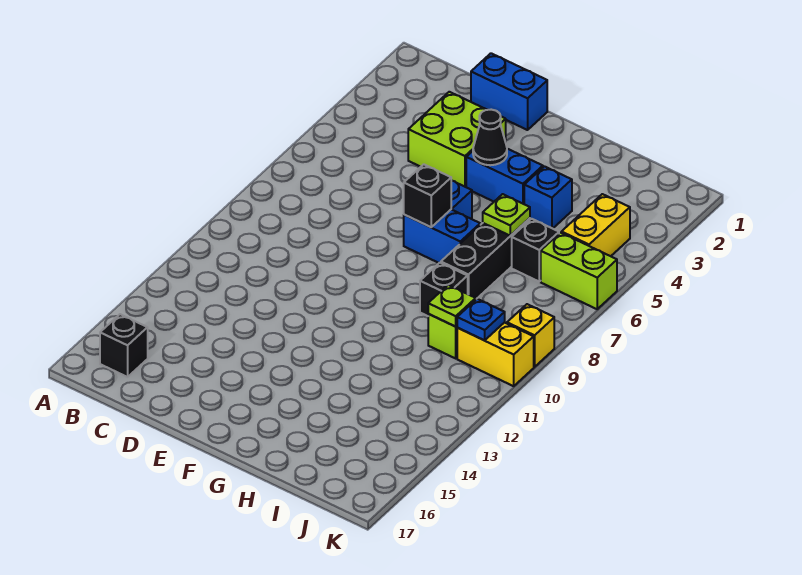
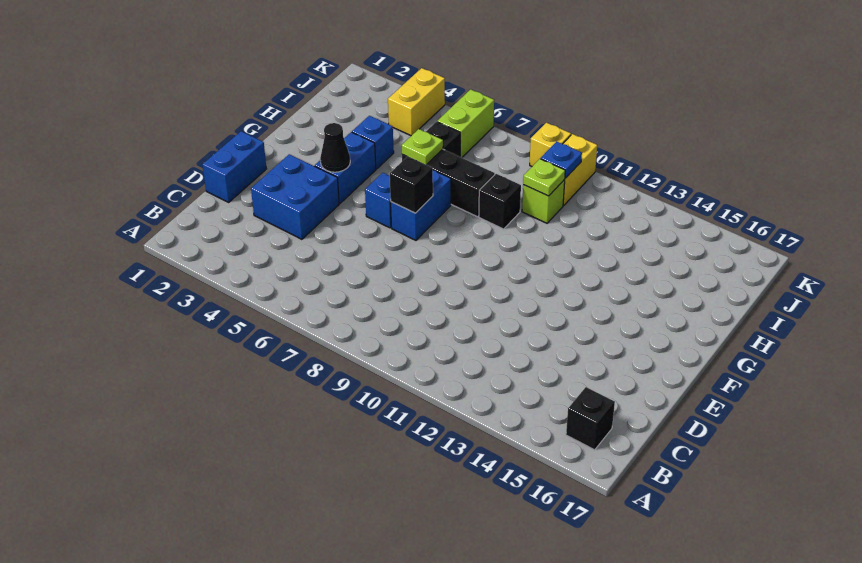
lime 2x2 brick [408,92,506,187] -> blue 2x2 brick [251,154,339,239]
yellow 1x2 brick [562,194,630,256] -> yellow 1x2 brick turned to [388,68,445,136]

